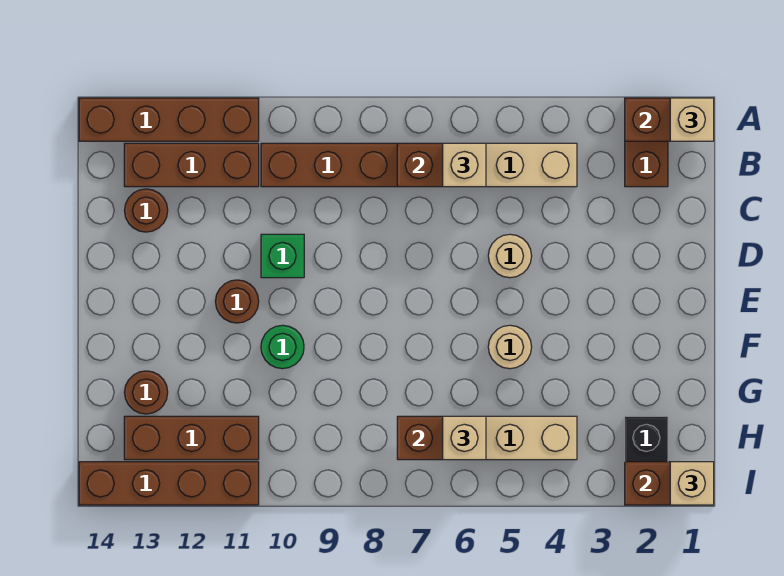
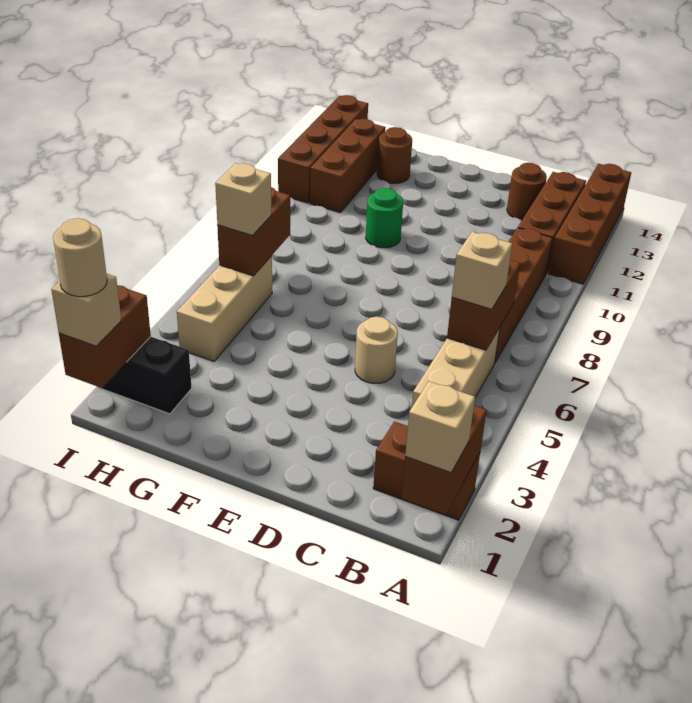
green 1x1 brick [261,234,304,278] -> none
brown 1x1 round brick [215,280,259,323] -> none
tan 1x1 round brick [488,325,532,369] -> tan 1x1 round brick moved to [53,218,107,297]

